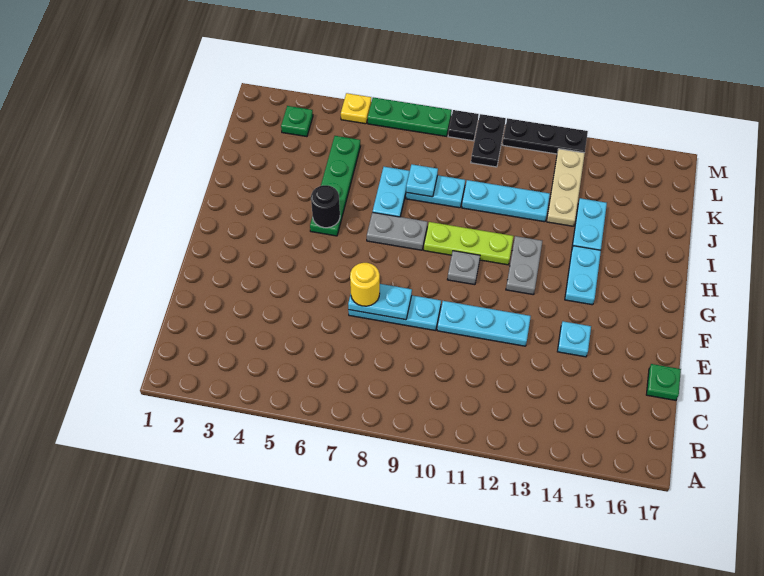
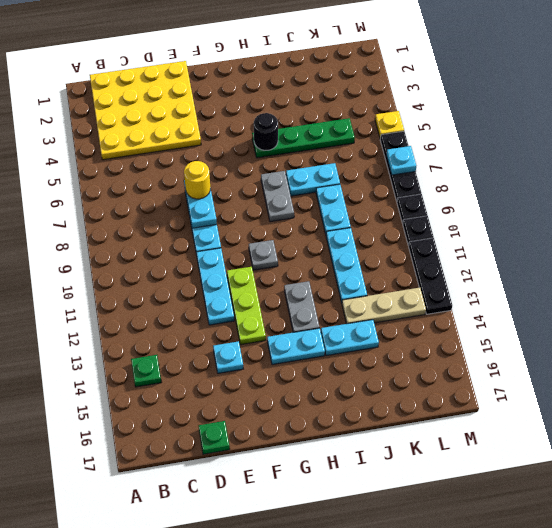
none -> yellow 4x4 plate [90,61,201,160]
grey 1x2 plate [506,236,542,295] -> grey 1x2 plate turned to [284,281,320,332]
lime 1x3 plate [424,222,513,265] -> lime 1x3 plate moved to [227,267,266,345]
cyan 1x1 plate [406,164,438,197] -> cyan 1x1 plate moved to [387,146,416,175]
green 1x1 plate [281,106,313,137] -> green 1x1 plate moved to [131,355,161,387]
black 1x2 plate [471,114,506,167] -> black 1x1 plate [403,216,433,246]
green 1x3 plate [368,97,452,136] -> black 1x3 plate [380,131,421,201]

